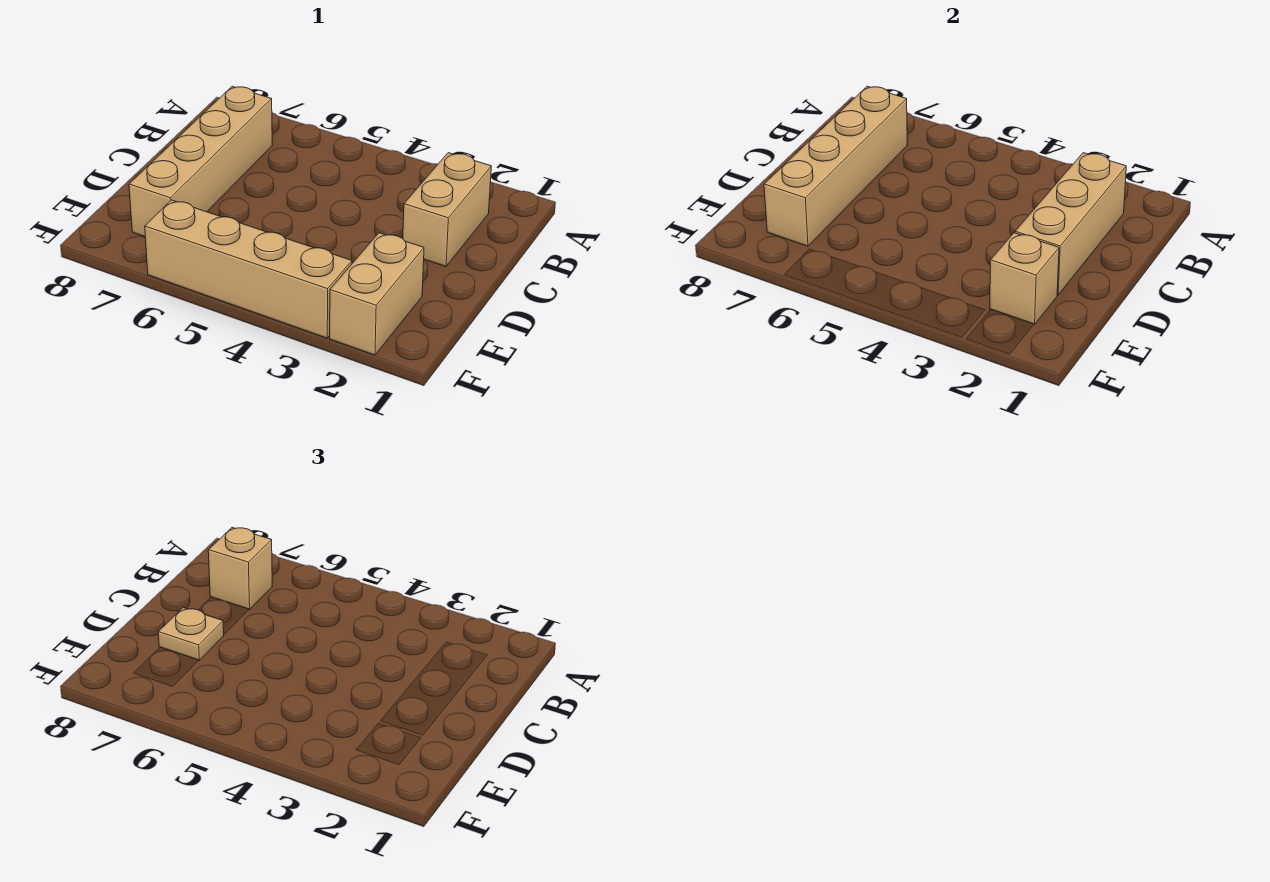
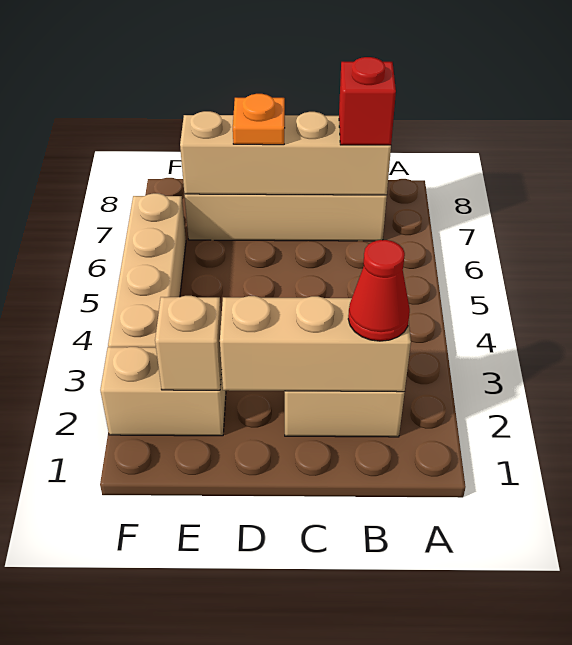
none -> red 1x1 cone [348,240,410,341]
tan 1x1 brick [208,527,272,610] -> red 1x1 brick [339,57,396,145]
tan 1x1 plate [158,608,224,660] -> orange 1x1 plate [233,94,285,145]

